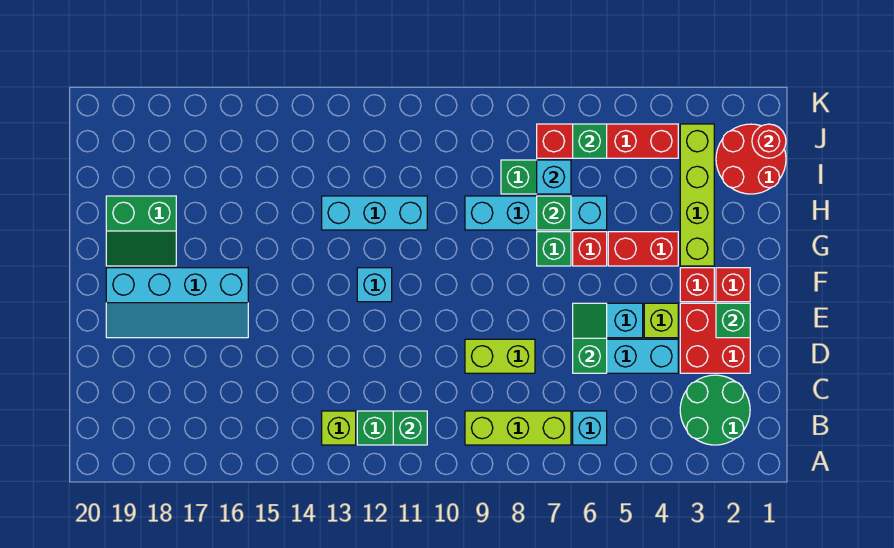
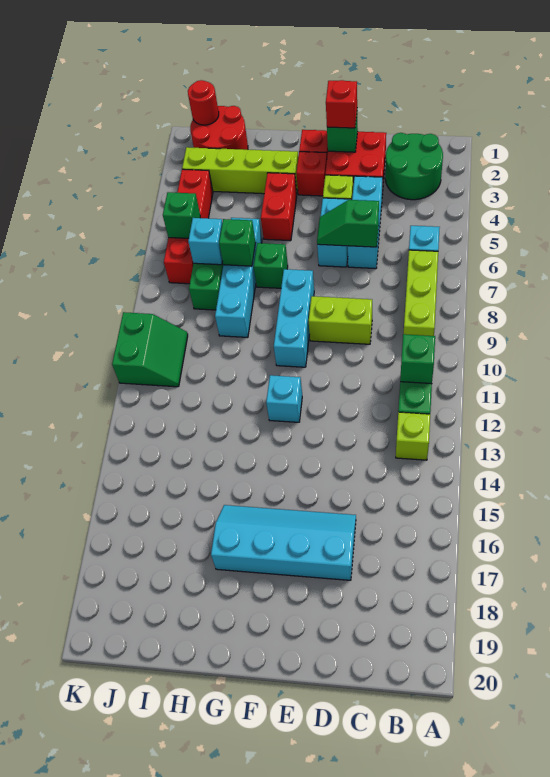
lime 1x2 brick [465,339,535,373] -> lime 1x2 brick turned to [309,296,372,344]
cyan 2x4 slope [106,268,248,338] -> cyan 2x4 slope turned to [211,505,356,580]
red 1x1 brick [573,232,607,266] -> red 1x1 brick moved to [326,80,357,128]
green 2x2 slope [106,196,176,266] -> green 2x2 slope moved to [112,312,188,387]
cyan 1x3 brick [322,196,427,230] -> cyan 1x3 brick moved to [274,269,314,367]

